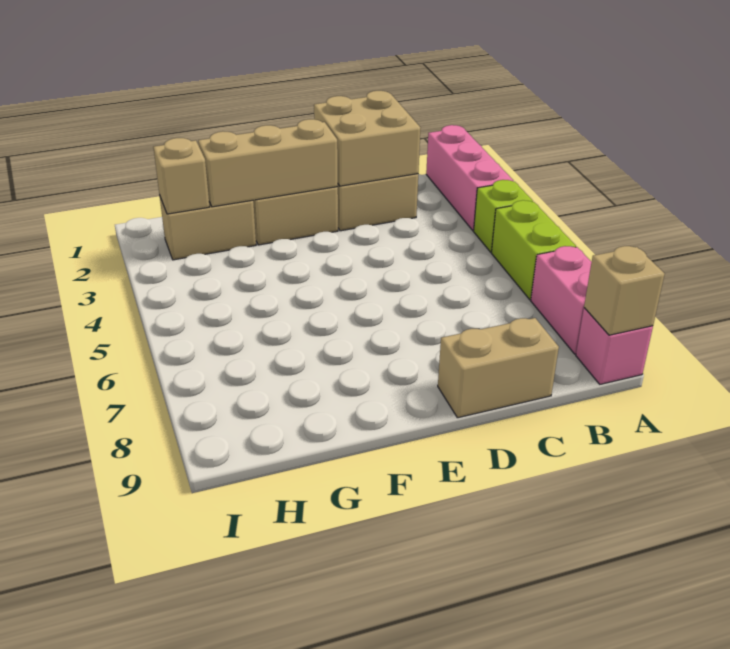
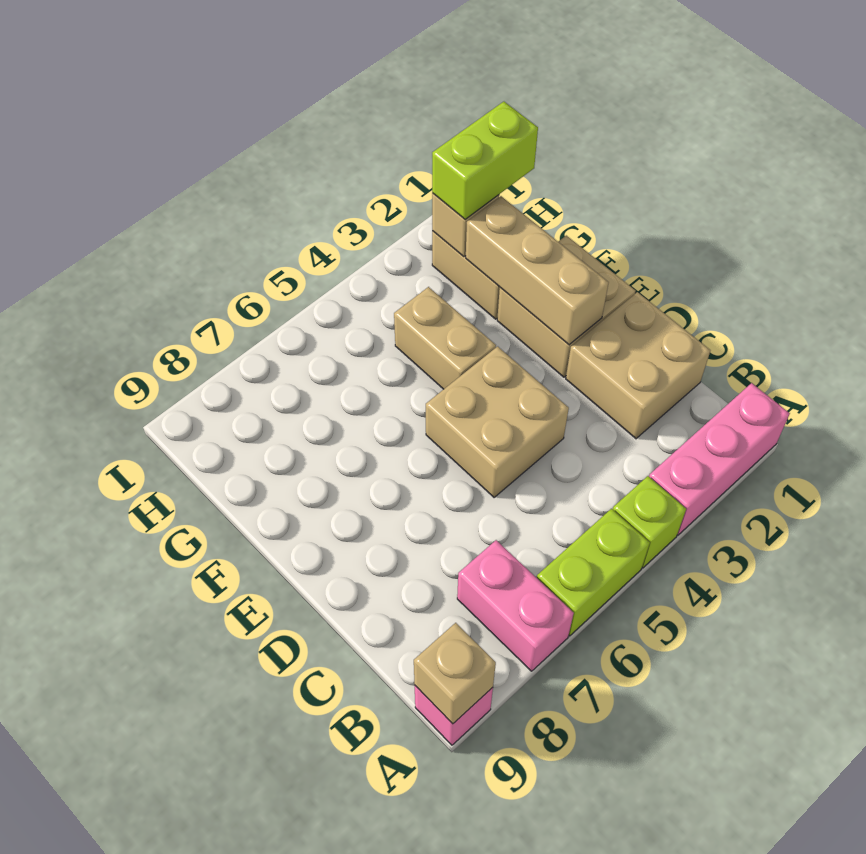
pink 1x2 brick [531,246,592,354] -> pink 1x2 brick turned to [457,540,574,671]
tan 2x2 brick [314,91,421,186] -> tan 2x2 brick moved to [426,346,569,497]
tan 1x2 brick [438,318,559,418] -> tan 1x2 brick moved to [394,287,496,389]
none -> lime 1x2 brick [432,102,538,219]

